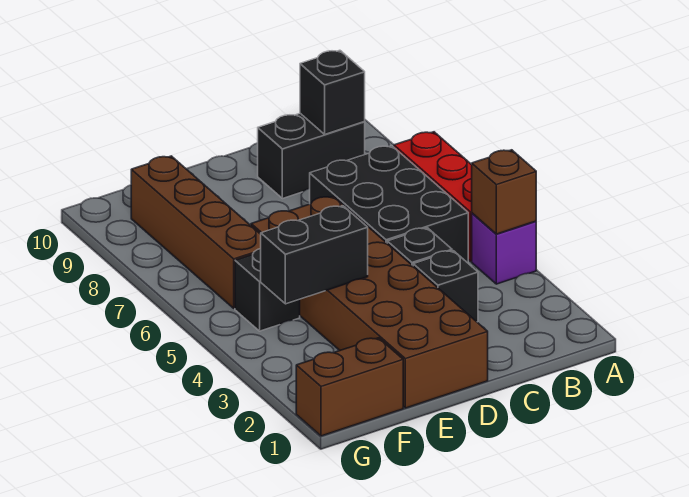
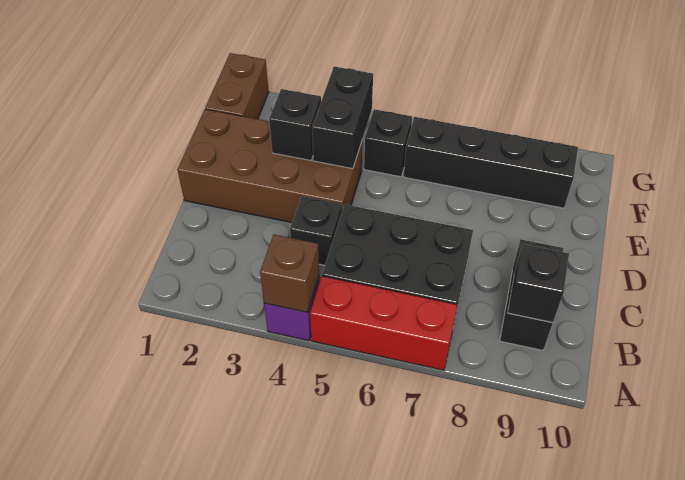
black 1x1 brick [413,251,478,322] -> black 1x1 brick moved to [269,89,321,160]
brown 2x6 brick [251,196,488,408] -> brown 2x4 brick [177,109,362,222]
brown 1x4 brick [131,156,261,308] -> black 1x4 brick [404,117,578,208]

